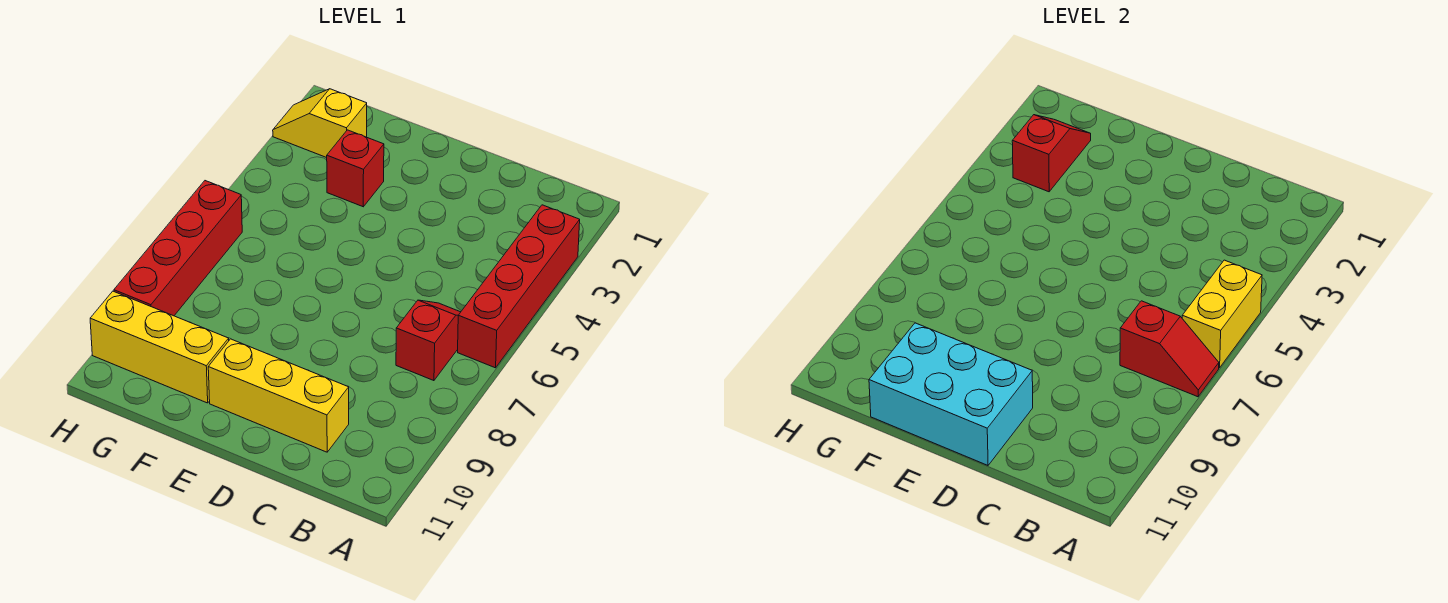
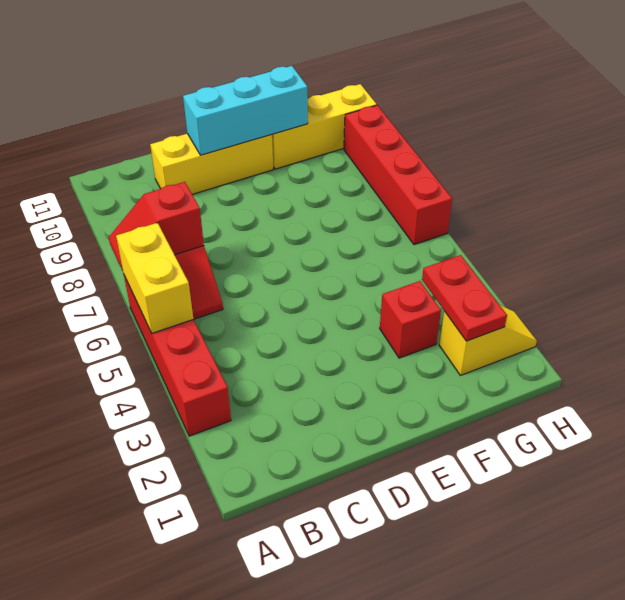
cyan 2x3 brick [869,323,1033,465] -> cyan 1x3 brick [183,66,308,155]
red 1x2 slope [1012,115,1091,192] -> red 1x2 plate [422,255,507,341]

